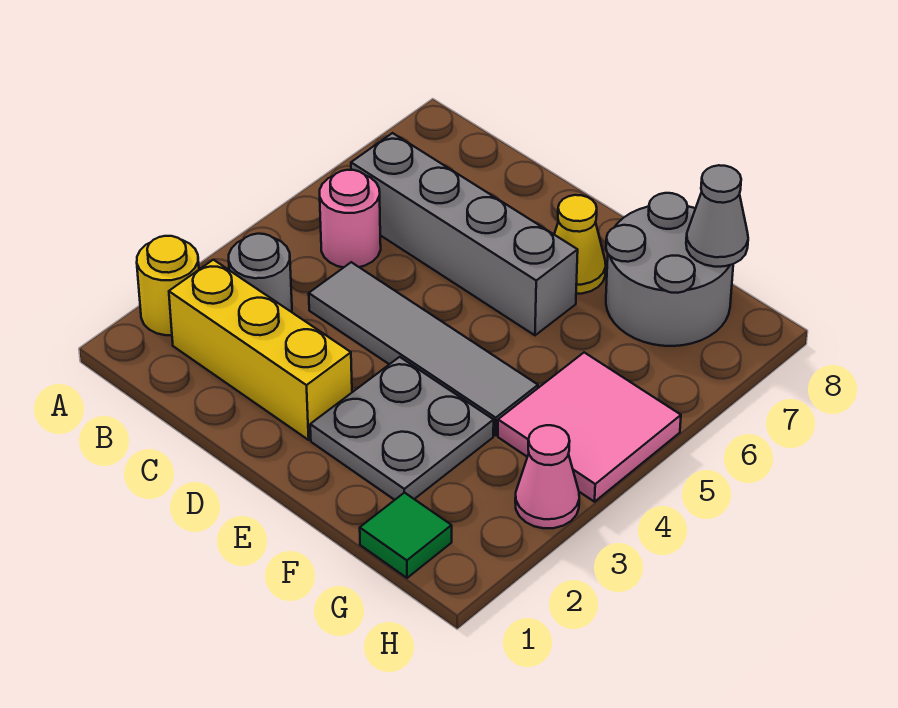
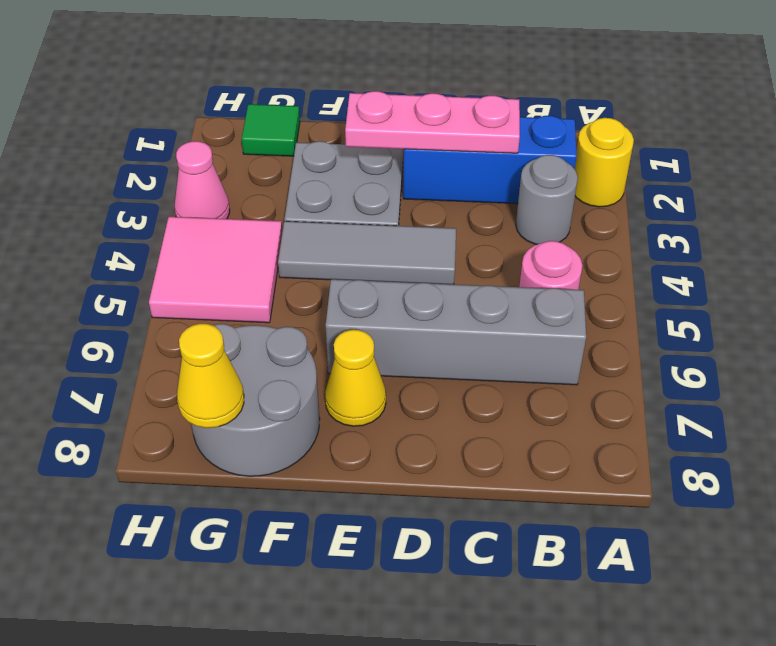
yellow 1x3 brick [169,260,352,440] -> blue 1x3 brick [403,116,577,204]
none -> pink 1x3 plate [345,91,520,153]
grey 1x4 tile [309,262,538,435] -> grey 1x3 tile [278,221,456,284]
grey 1x1 cone [686,165,748,267] -> yellow 1x1 cone [177,324,244,428]

